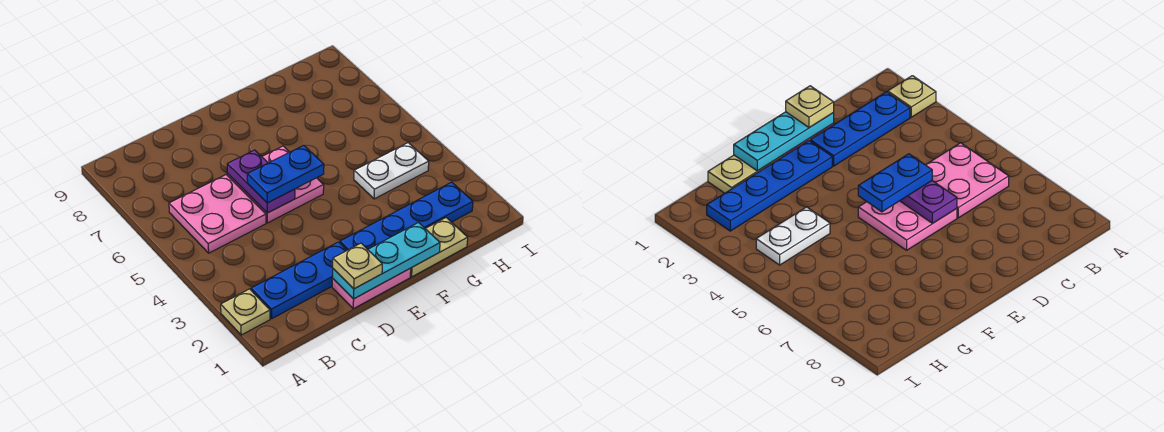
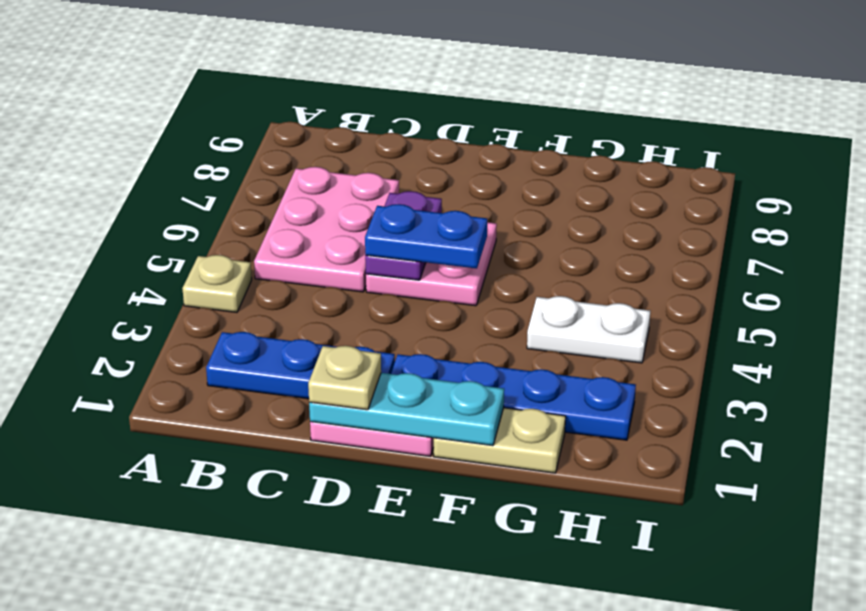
tan 1x1 plate [221,289,270,335] -> tan 1x1 plate moved to [182,255,252,312]
pink 2x2 plate [169,175,266,253] -> pink 2x3 plate [254,167,399,292]

